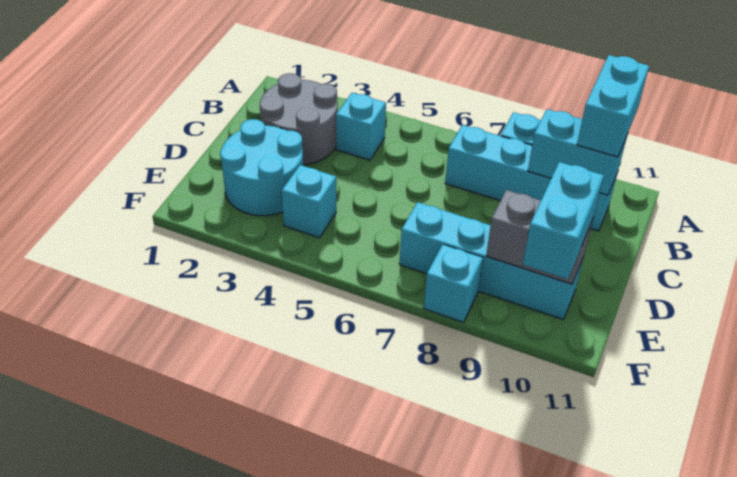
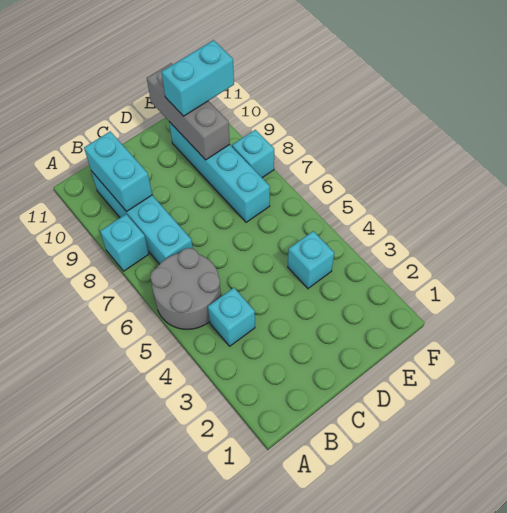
cyan 1x2 brick [577,55,649,157] -> none
grey 2x2 round brick [260,73,338,165] -> grey 2x2 round brick moved to [150,248,221,329]
cyan 2x2 round brick [220,119,303,216] -> none
grey 1x2 brick [486,190,593,284] -> grey 1x3 brick [147,63,230,160]

